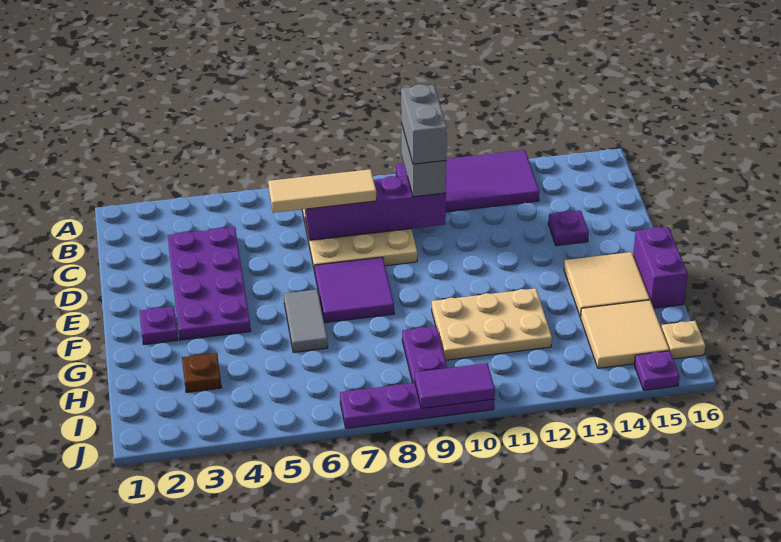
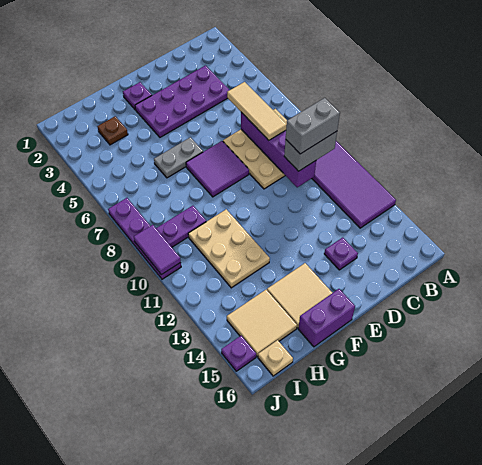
grey 1x2 tile [284,290,328,352] -> grey 1x2 plate [154,137,203,178]

